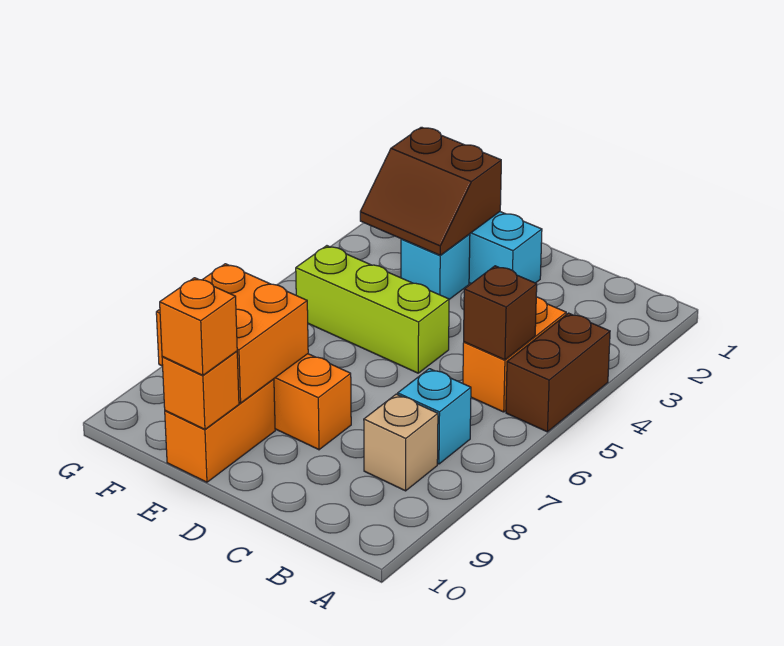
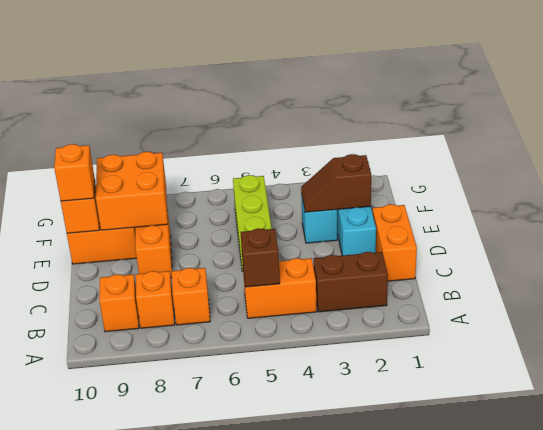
brown 1x2 brick [506,313,610,432] -> brown 1x2 brick moved to [314,252,388,312]
cyan 1x1 brick [398,369,471,464] -> orange 1x1 brick [172,268,210,325]
tan 1x1 brick [364,394,438,491] -> orange 1x1 brick [136,271,175,328]
none -> orange 1x1 brick [99,274,139,332]
none -> orange 1x2 brick [373,204,417,281]
brown 2x2 slope [360,127,501,255] -> brown 1x2 slope [301,154,371,212]

